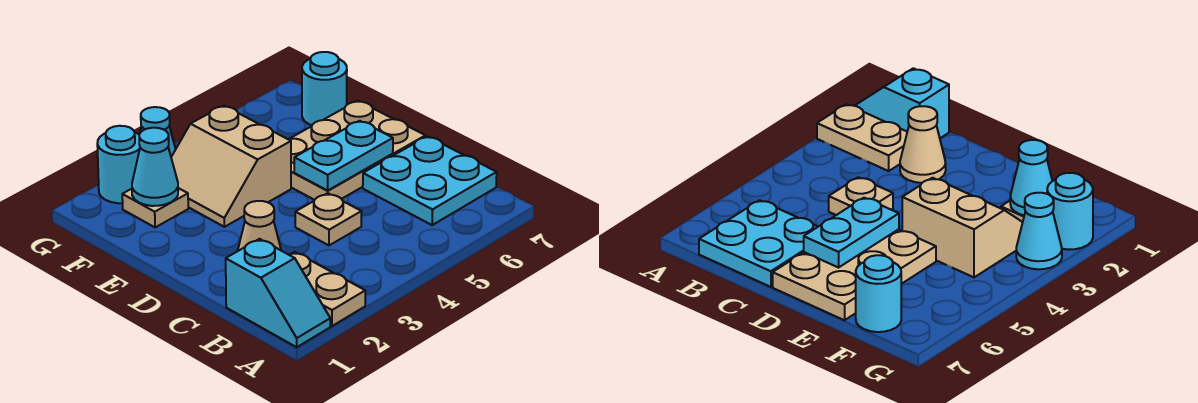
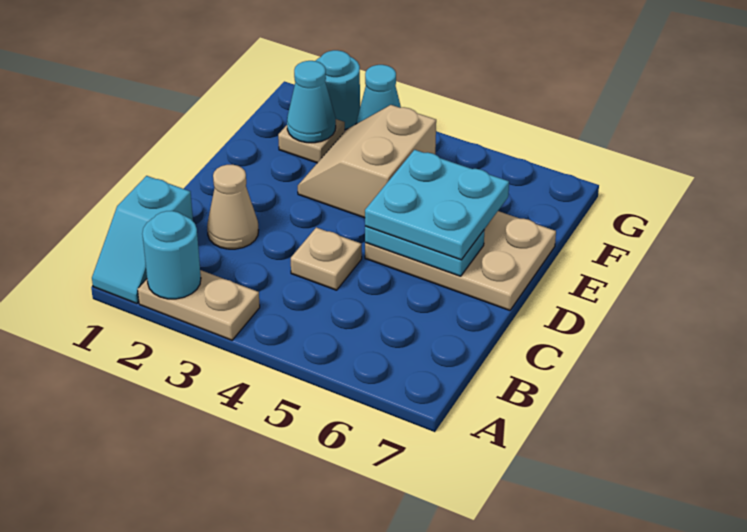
tan 1x2 plate [288,252,365,326] -> tan 1x2 plate turned to [138,270,260,340]
cyan 2x2 plate [363,136,497,225] -> cyan 2x2 plate moved to [365,150,509,260]
cyan 1x1 round brick [302,52,347,125] -> cyan 1x1 round brick moved to [142,211,201,299]

